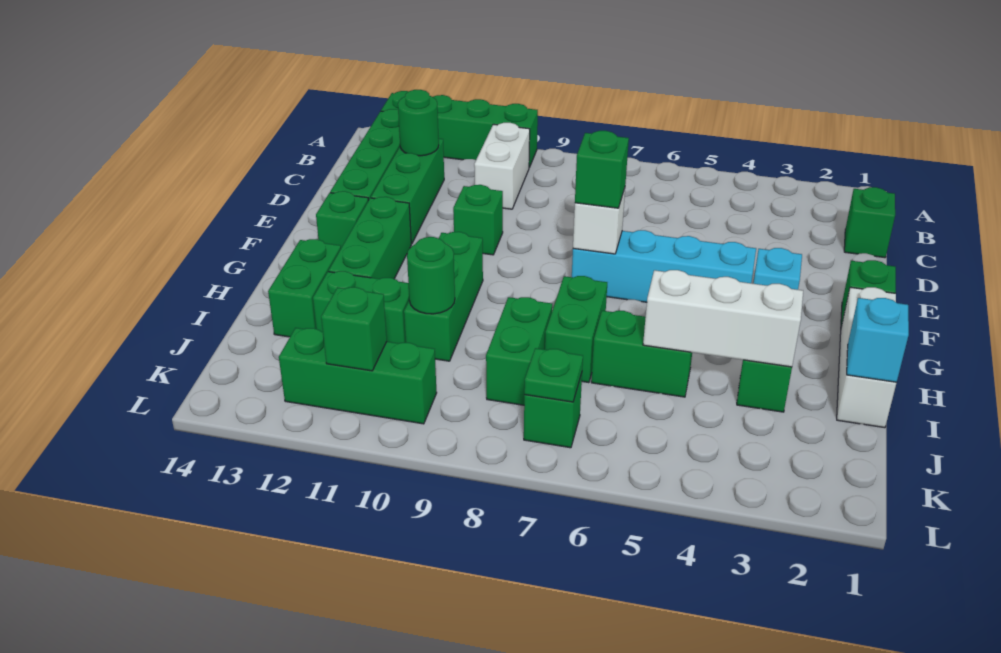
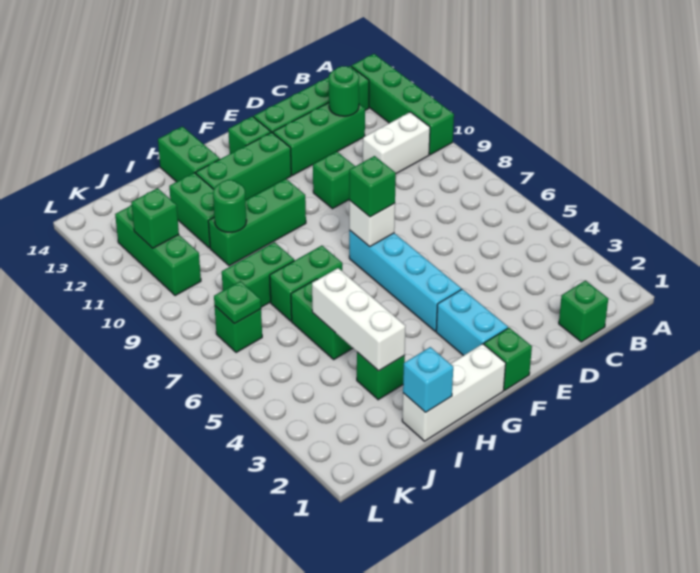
cyan 1x1 brick [753,248,802,290] -> cyan 1x2 brick [436,289,508,356]
green 1x2 brick [268,239,341,337] -> green 1x2 brick turned to [158,127,220,182]

